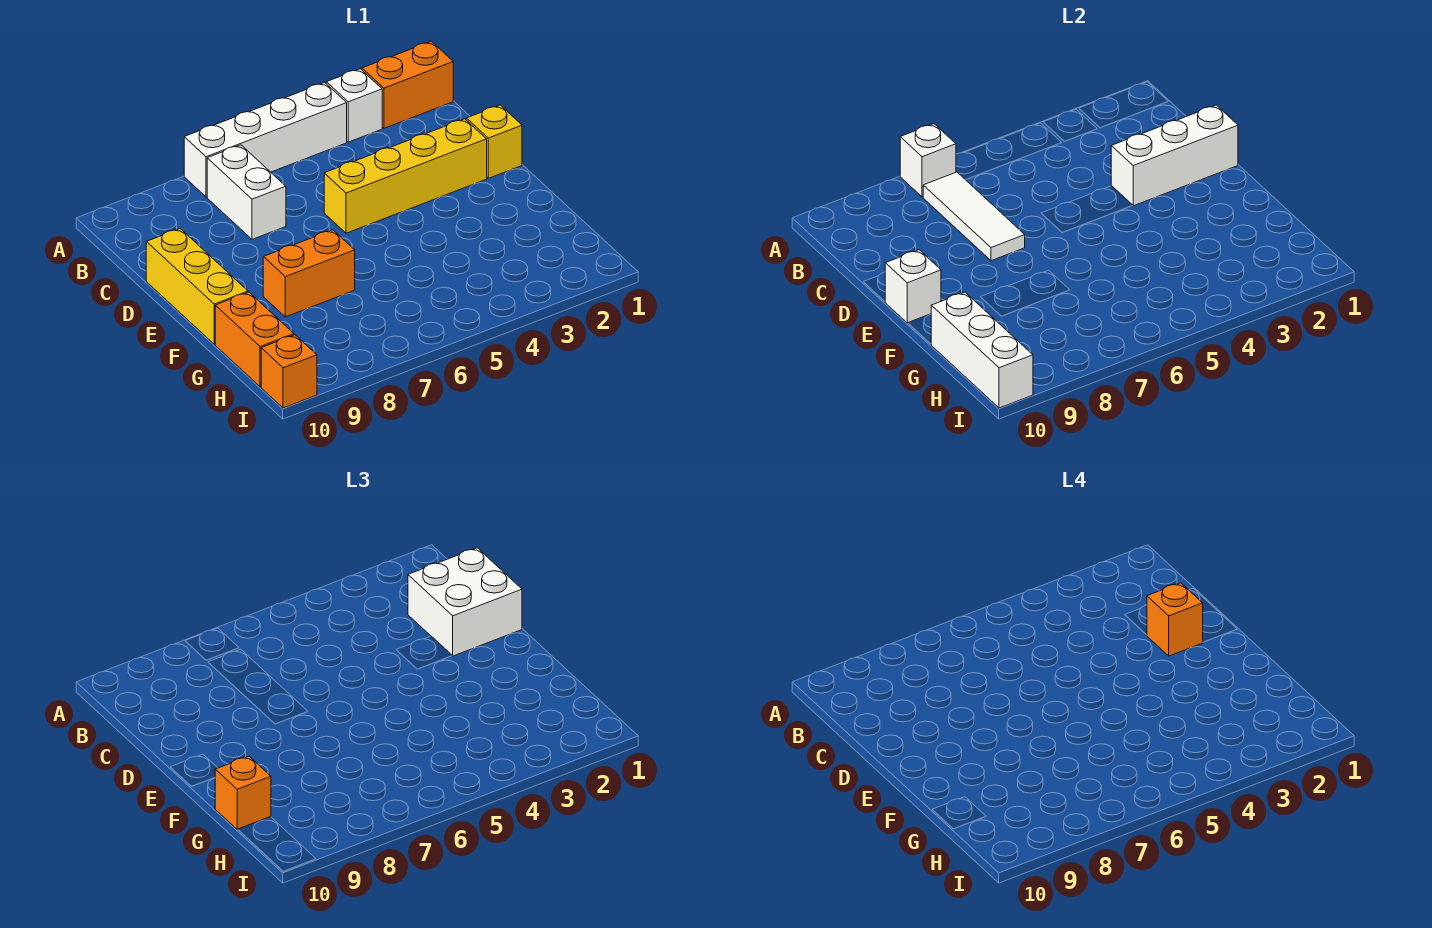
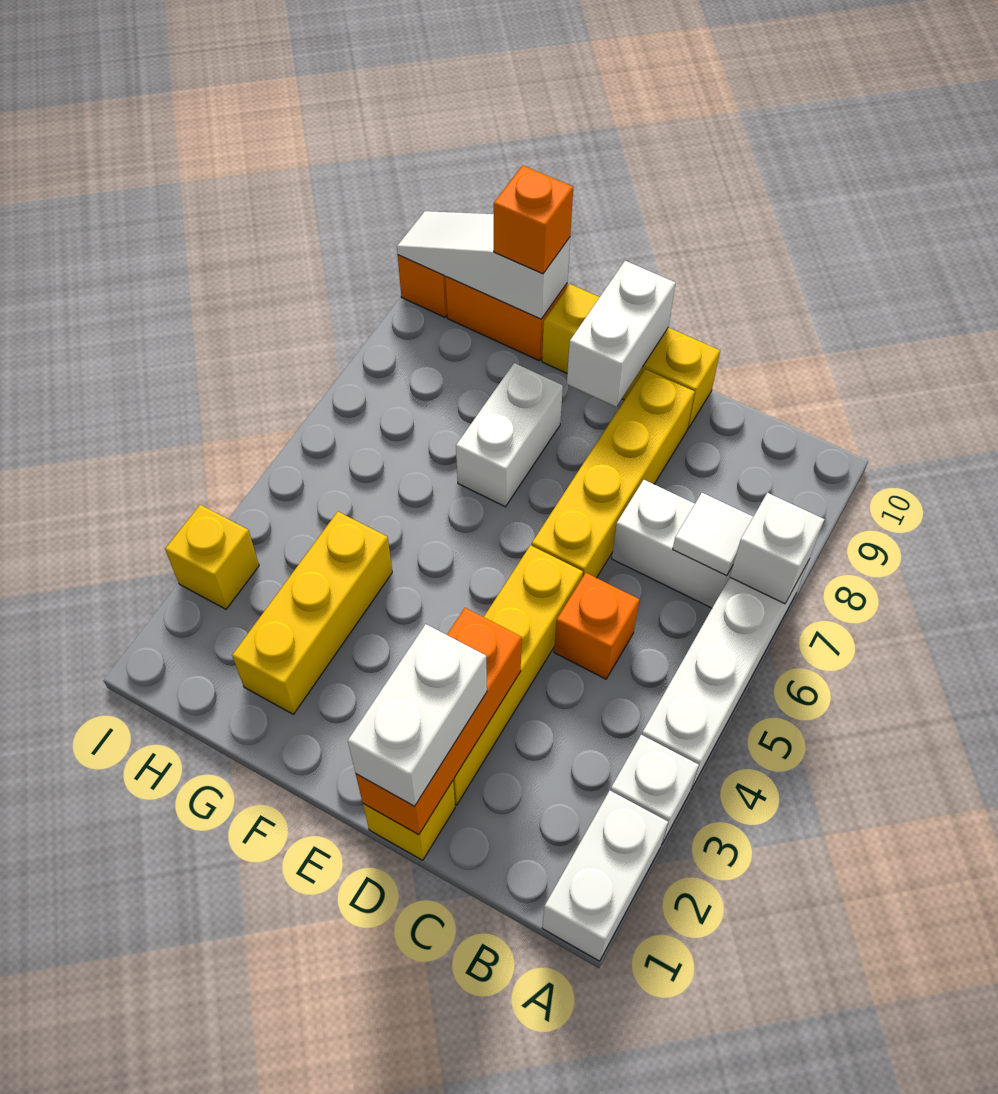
orange 1x2 brick [362,41,453,128] -> white 1x2 brick [542,791,668,961]
white 1x3 tile [923,172,1025,261] -> white 1x1 tile [673,493,753,576]
white 2x2 brick [408,548,522,656] -> white 1x2 brick [348,624,487,806]
white 1x3 brick [1111,105,1238,206] -> orange 1x3 brick [356,608,522,835]
orange 1x1 brick [1147,583,1203,656] -> orange 1x1 brick moved to [554,573,640,679]
none -> yellow 1x4 brick [532,369,695,578]
white 1x1 brick [885,250,941,323] -> white 1x2 brick [567,261,676,407]
orange 1x2 brick [263,230,355,317] -> white 1x2 brick [456,363,563,507]
none -> yellow 1x3 brick [232,512,392,714]
white 1x3 brick [931,292,1033,408] -> white 1x3 slope [397,211,570,319]
none -> yellow 1x1 brick [165,505,259,609]

